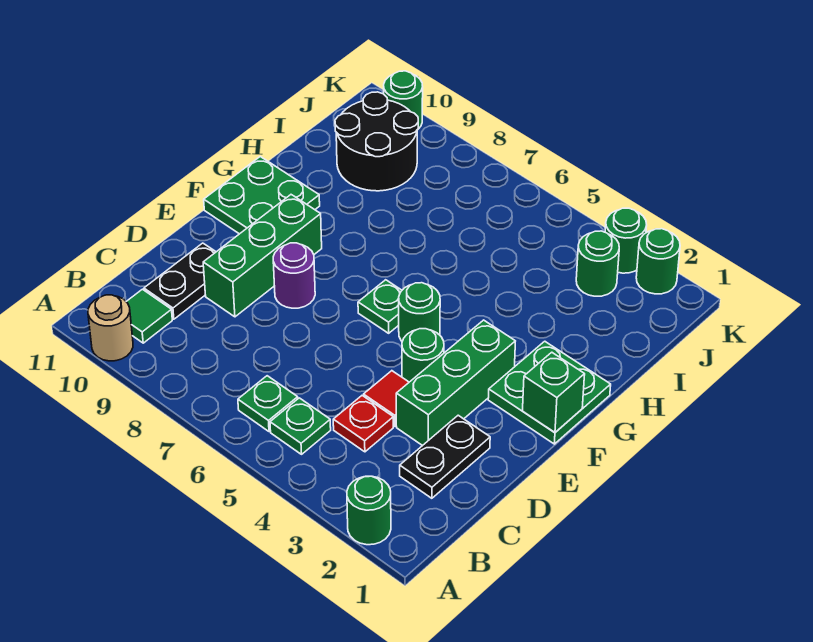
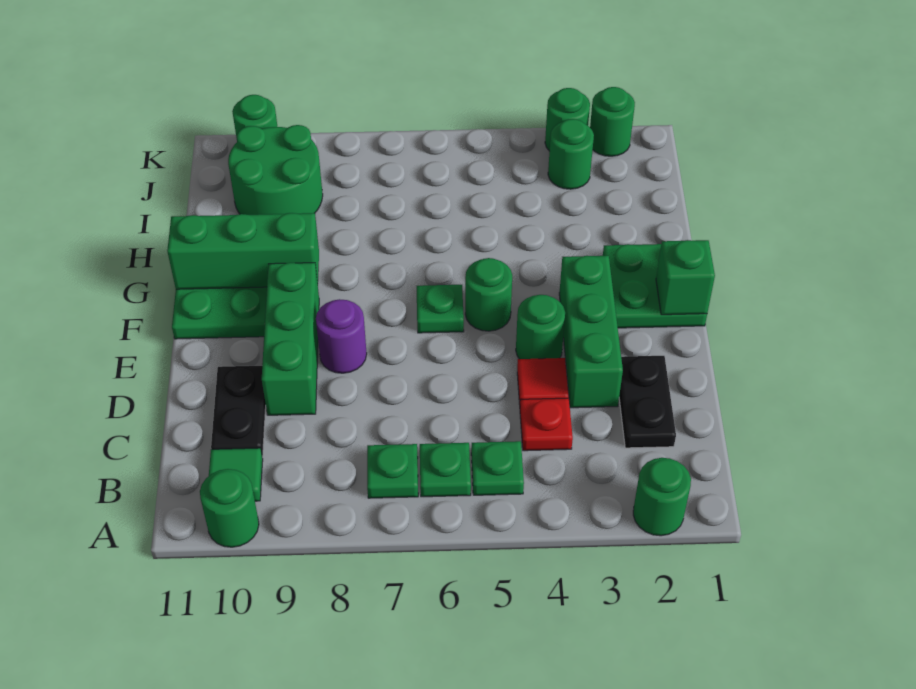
tan 1x1 round brick [88,295,133,361] -> green 1x1 round brick [200,469,259,547]
none -> green 1x1 plate [367,444,418,498]
none -> green 1x3 brick [167,213,319,289]
black 2x2 round brick [335,92,418,191] -> green 2x2 round brick [228,125,323,215]

